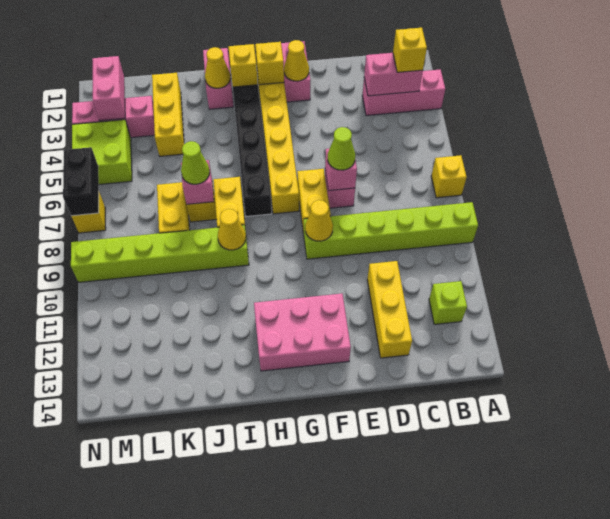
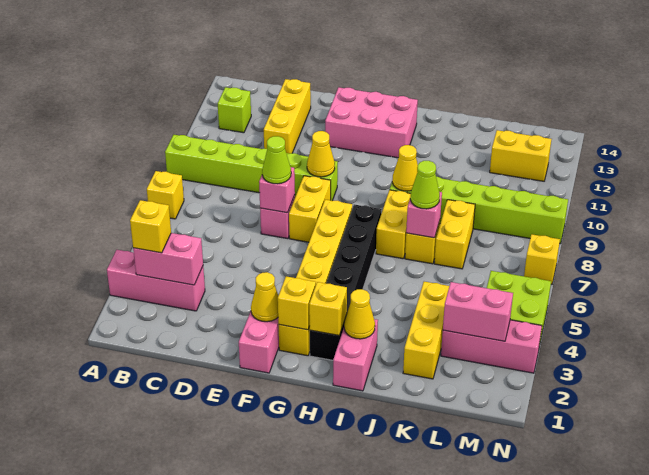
none -> yellow 1x2 brick [490,130,551,181]
pink 1x2 brick [92,56,125,121] -> pink 1x2 brick turned to [443,282,513,341]
black 1x2 brick [63,147,99,216] -> none

